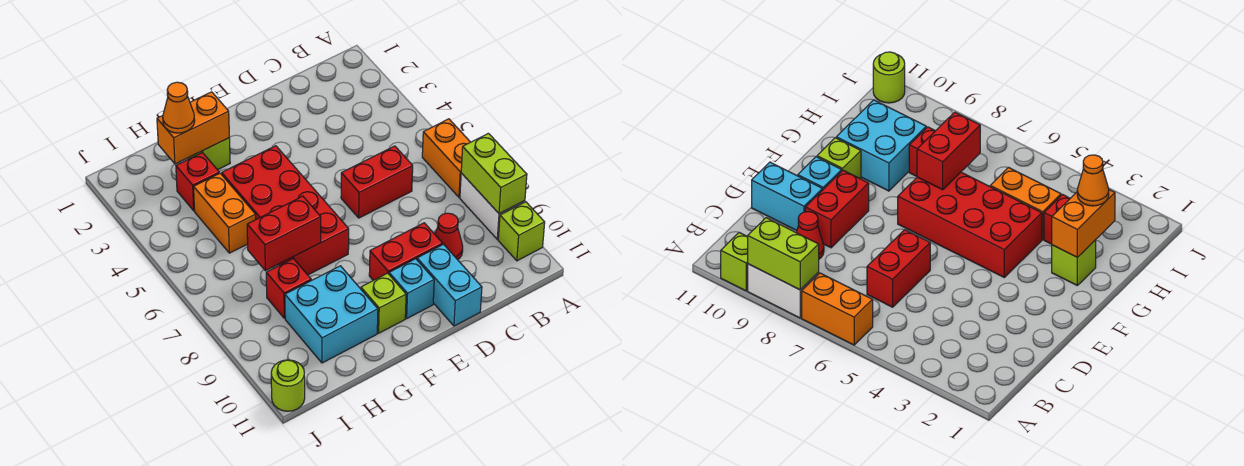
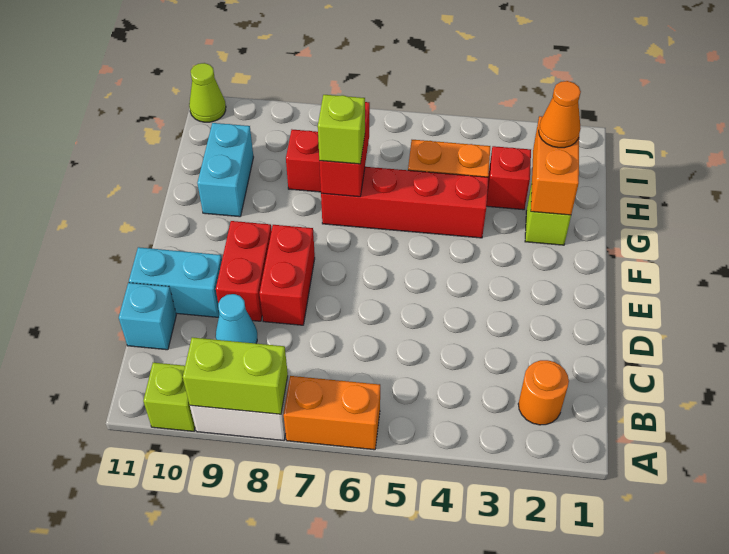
none -> orange 1x1 round brick [518,360,569,425]
red 1x2 brick [341,146,413,218] -> red 1x2 brick moved to [259,225,315,325]
red 1x1 cone [435,213,463,260] -> cyan 1x1 cone [216,294,257,343]
cyan 1x1 brick [389,259,434,318] -> cyan 1x1 brick moved to [119,283,176,350]
red 2x4 brick [222,146,349,275] -> red 1x4 brick [321,167,488,238]
lime 1x1 brick [361,273,406,333] -> lime 1x1 brick moved to [318,95,365,164]
cyan 2x2 brick [285,266,378,363] -> cyan 1x2 brick [197,123,253,217]
lime 1x1 round brick [271,360,305,411] -> lime 1x1 cone [189,63,226,122]

